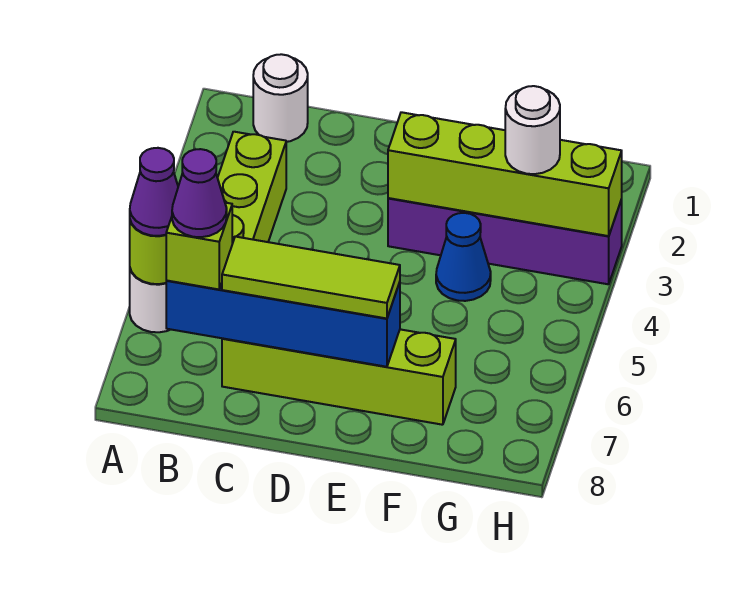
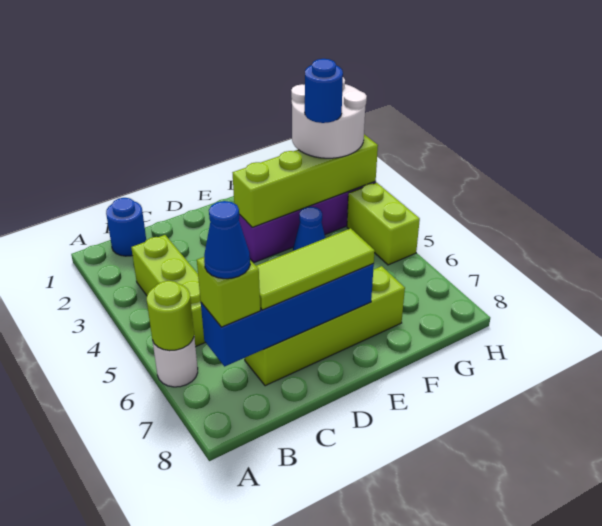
purple 1x1 cone [130,148,178,236] -> none
white 1x1 round brick [253,54,308,142] -> blue 1x1 round brick [106,198,146,256]
purple 1x1 cone [172,149,227,237] -> blue 1x1 cone [204,201,250,279]
white 1x1 round brick [505,86,560,174] -> white 2x2 round brick [291,77,367,158]
none -> blue 1x1 round brick [305,59,343,123]
none -> lime 1x2 brick [347,183,420,265]

